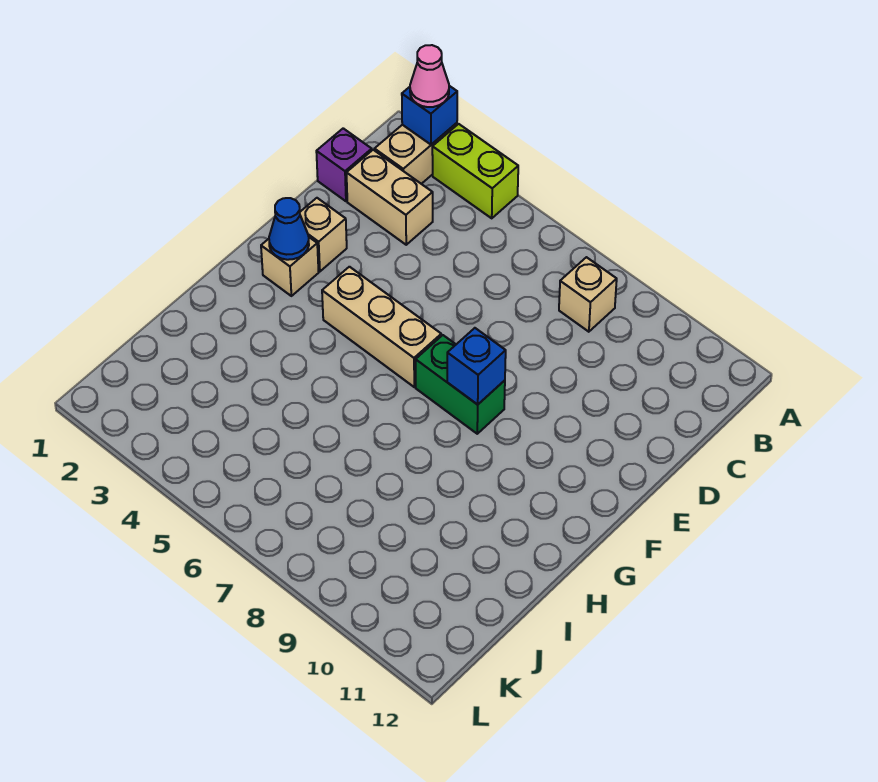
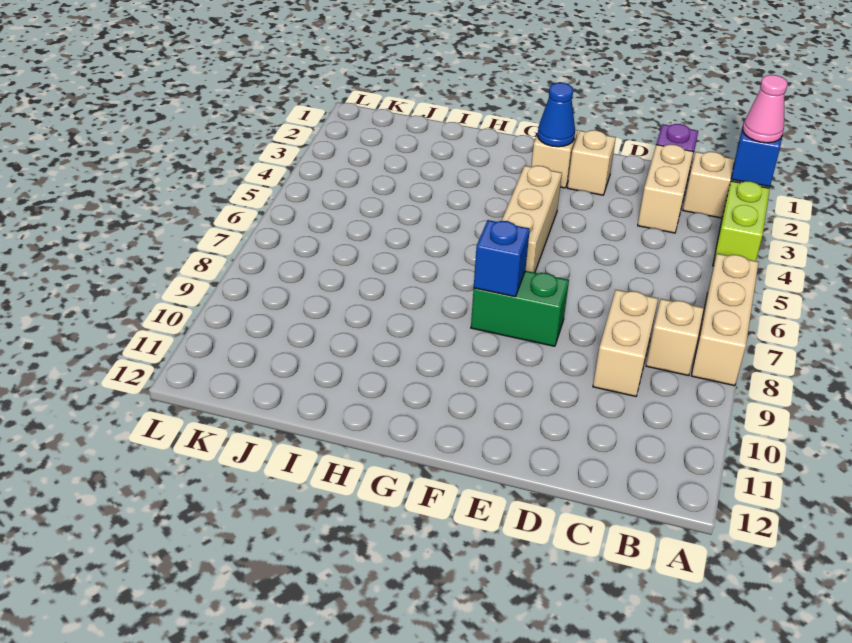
none -> tan 1x3 brick [691,254,759,386]
none -> tan 1x2 brick [593,290,658,396]
green 1x2 brick [416,335,505,434] -> green 1x2 brick turned to [471,271,569,346]

